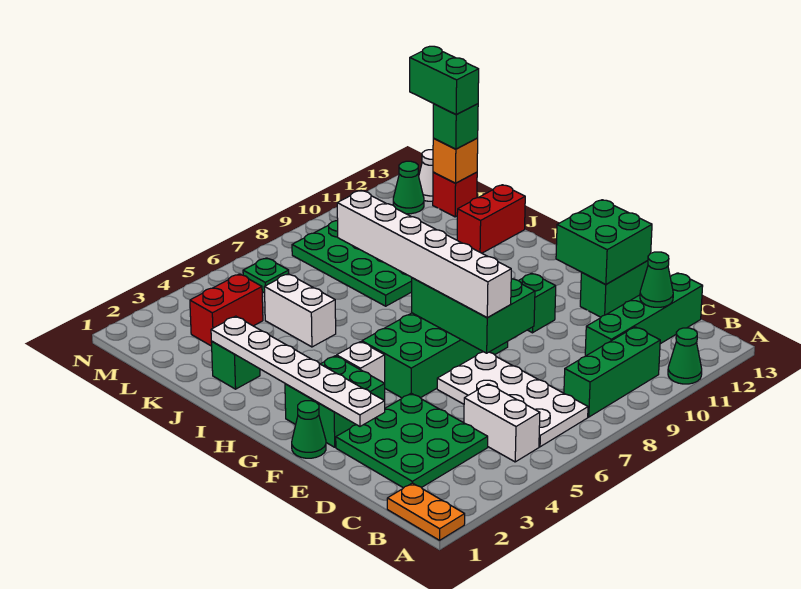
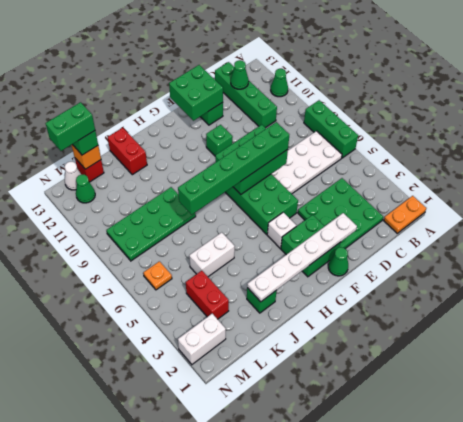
white 1x2 brick [464,384,540,462] -> white 1x2 brick moved to [178,314,226,364]
green 1x3 brick [564,327,660,417] -> green 1x3 brick moved to [304,100,358,158]
white 1x6 brick [337,191,511,318] -> green 1x6 brick [178,122,289,215]
green 1x1 plate [243,258,289,293] -> orange 1x1 plate [143,261,172,290]

